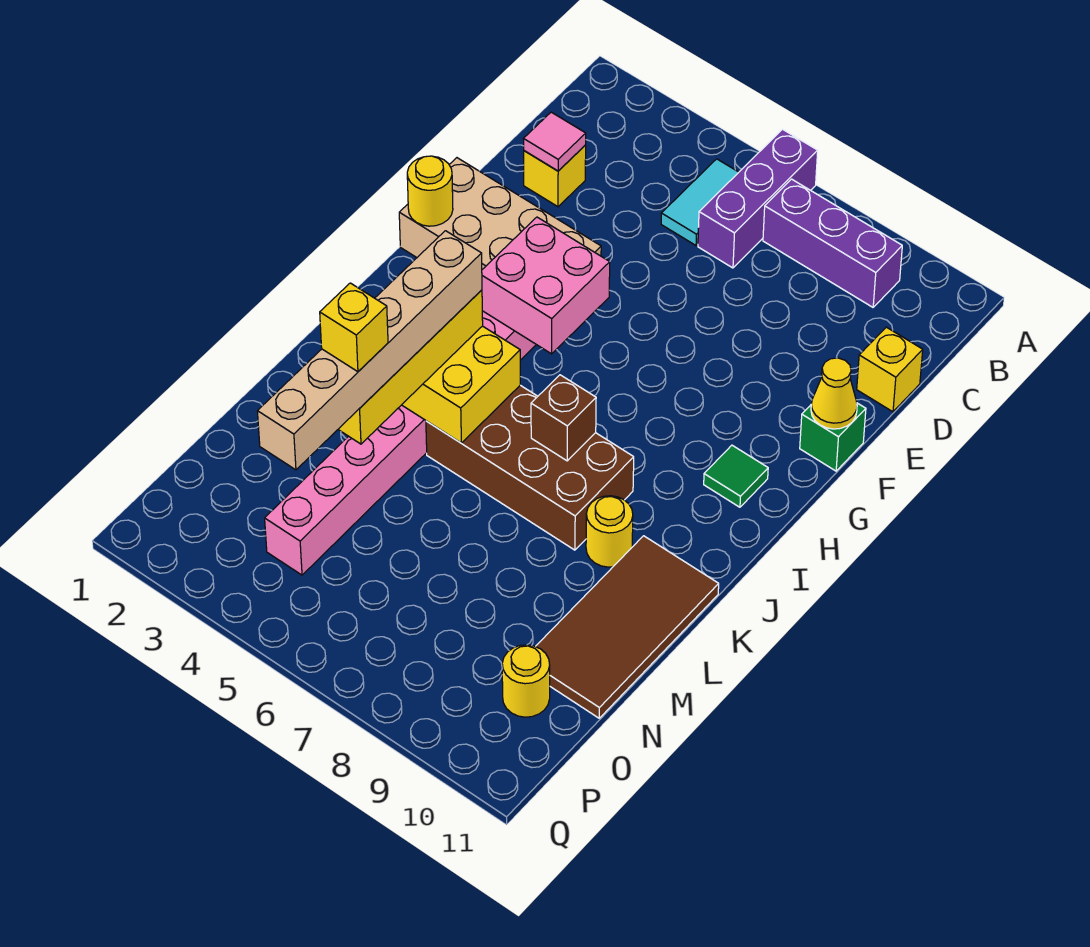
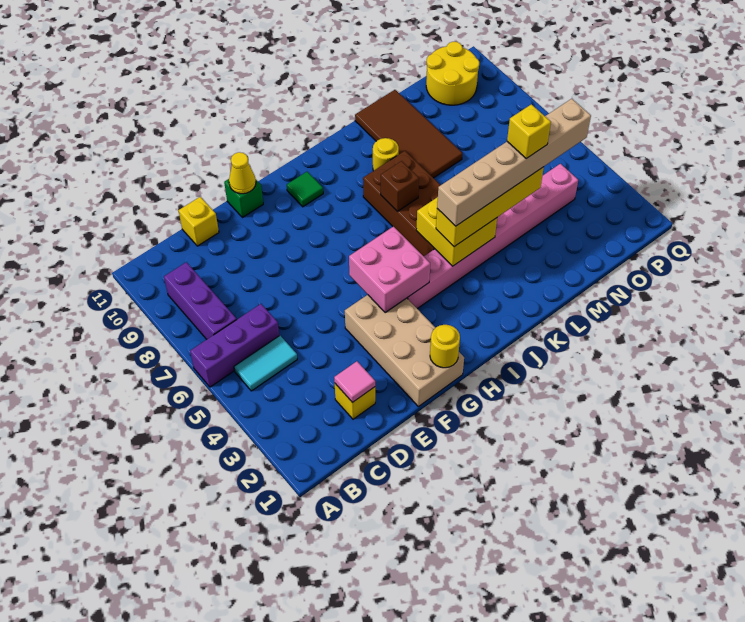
brown 2x4 tile [536,536,719,718] -> brown 2x4 tile turned to [355,90,462,178]
yellow 1x1 round brick [502,645,550,717] -> yellow 2x2 round brick [426,42,479,105]

